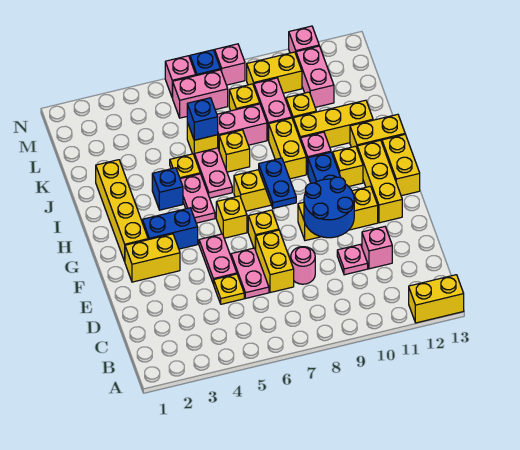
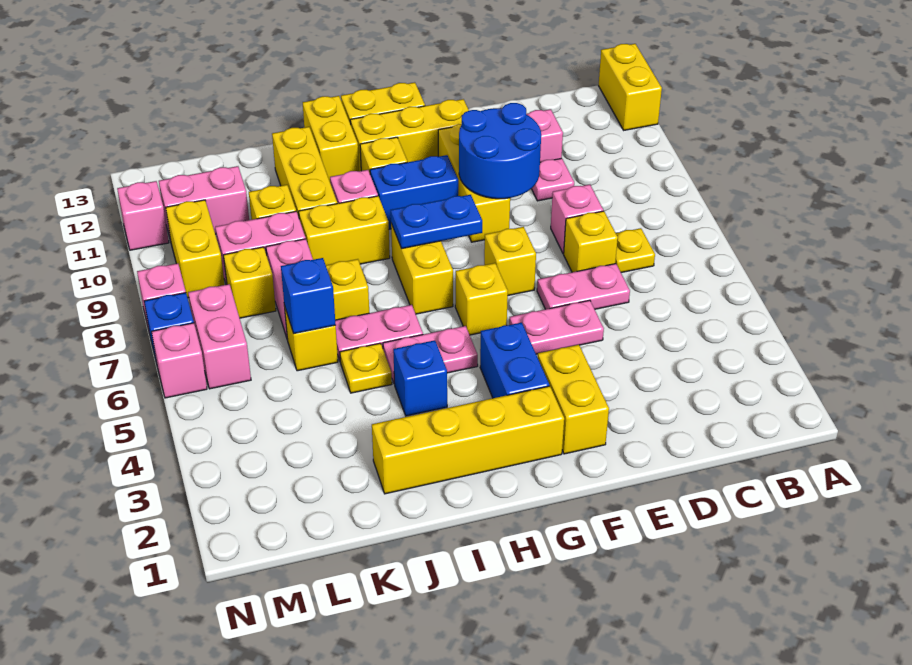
yellow 1x1 plate [214,274,244,304] -> yellow 1x1 plate moved to [615,228,655,273]
yellow 1x2 brick [256,230,294,293] -> yellow 1x1 brick [564,211,618,272]
pink 1x1 round brick [291,247,315,284] -> pink 1x1 brick [551,185,603,254]

